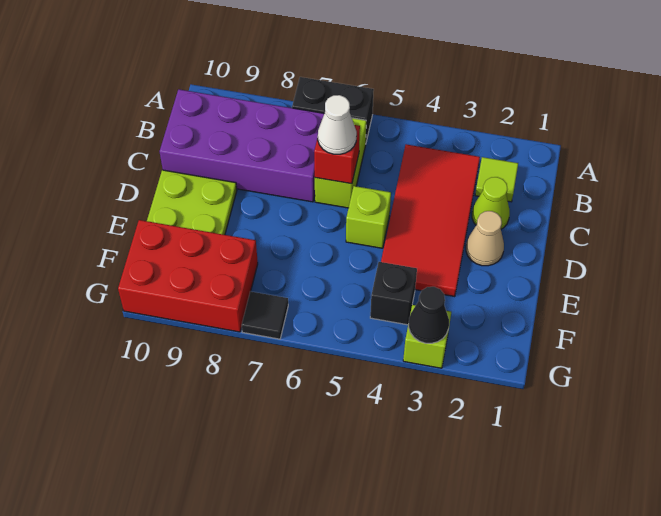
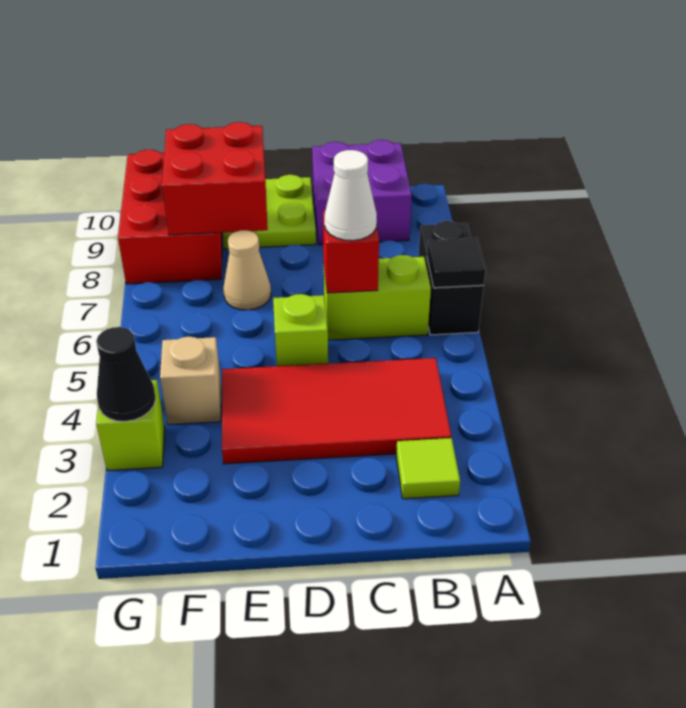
purple 2x4 brick [160,89,324,202] -> purple 2x2 brick [312,140,412,245]
lime 1x1 cone [472,177,510,229] -> none
tan 1x1 cone [466,211,504,266] -> tan 1x1 cone moved to [223,230,271,310]
none -> red 2x2 brick [162,122,268,235]
black 1x1 brick [370,262,417,325] -> tan 1x1 brick [160,337,221,425]
black 1x1 tile [242,291,288,339] -> black 1x1 tile moved to [427,238,486,288]

